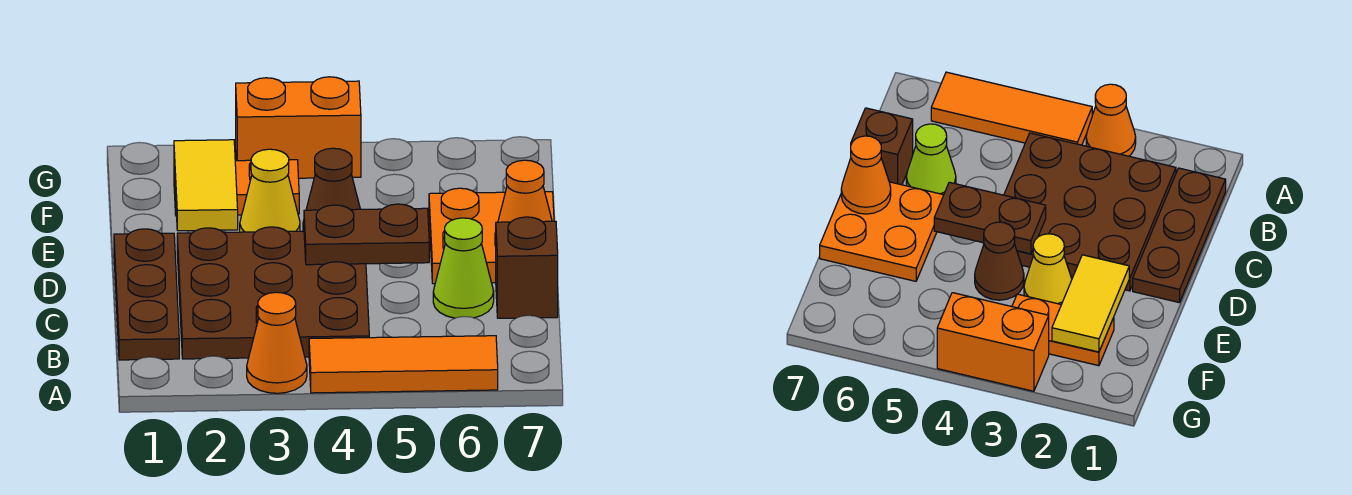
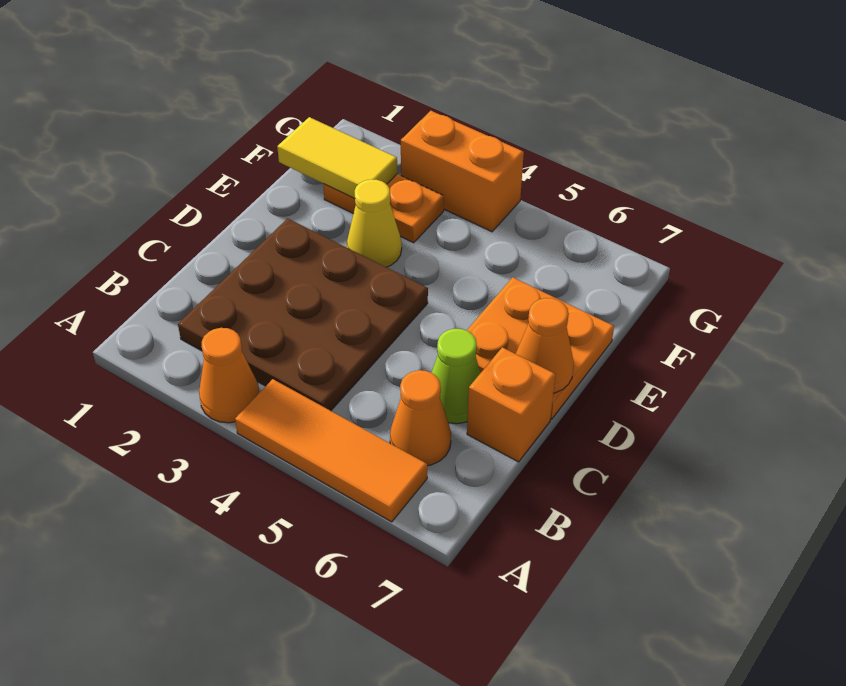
brown 1x3 plate [114,229,179,360] -> none
none -> orange 1x1 cone [390,370,451,466]
brown 1x1 brick [496,217,558,318] -> orange 1x1 brick [467,347,555,462]
brown 1x2 plate [304,204,429,265] -> none
yellow 1x2 tile [174,140,238,231] -> yellow 1x2 tile turned to [277,117,397,198]
brown 1x1 cone [303,148,360,231] -> none

